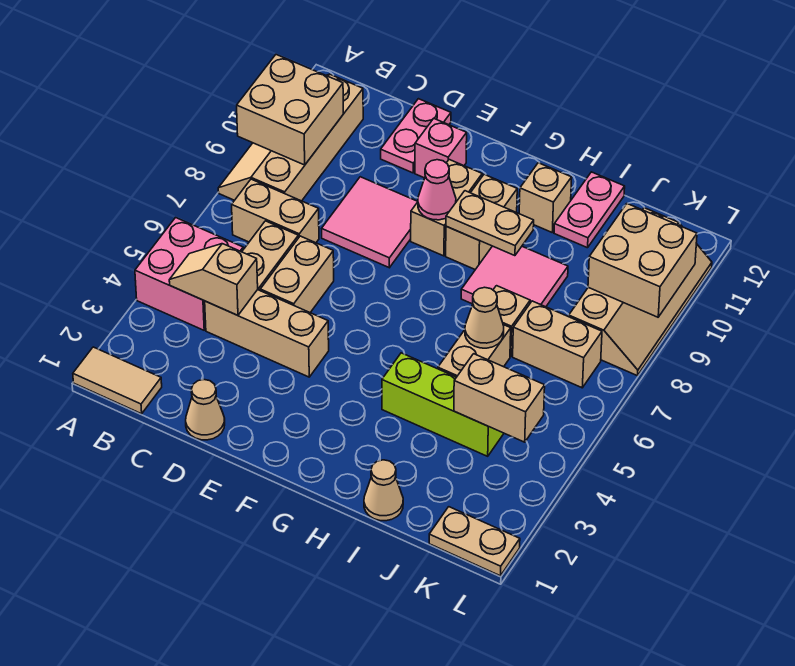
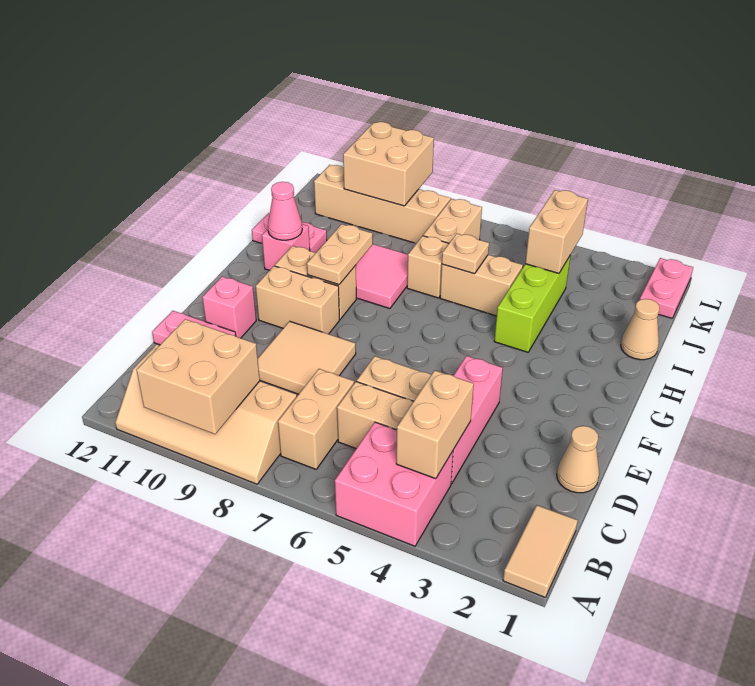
tan 1x2 slope [169,244,258,315] -> tan 1x2 brick [396,370,474,479]
tan 1x3 brick [205,290,329,377] -> pink 1x3 brick [451,356,503,484]
pink 2x2 tile [322,177,418,268] -> tan 2x2 tile [258,321,356,394]
pink 1x1 cone [418,160,456,220] -> pink 1x1 cone moved to [268,182,302,240]
tan 1x1 brick [519,163,572,232] -> pink 1x1 brick [262,224,310,270]
tan 1x1 cone [465,287,504,348] -> tan 1x1 plate [442,234,489,274]
tan 1x2 plate [429,507,520,576] -> pink 1x2 plate [640,258,693,318]

